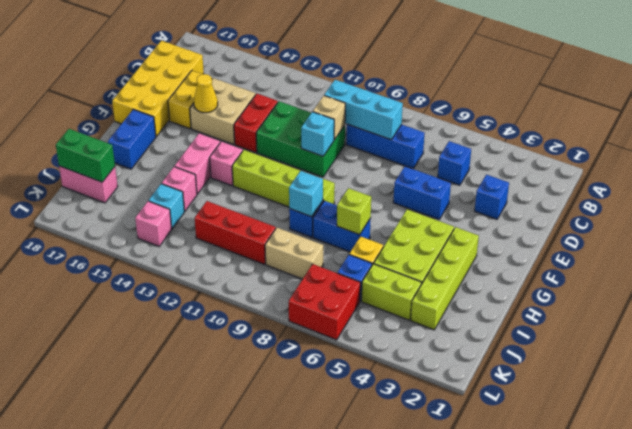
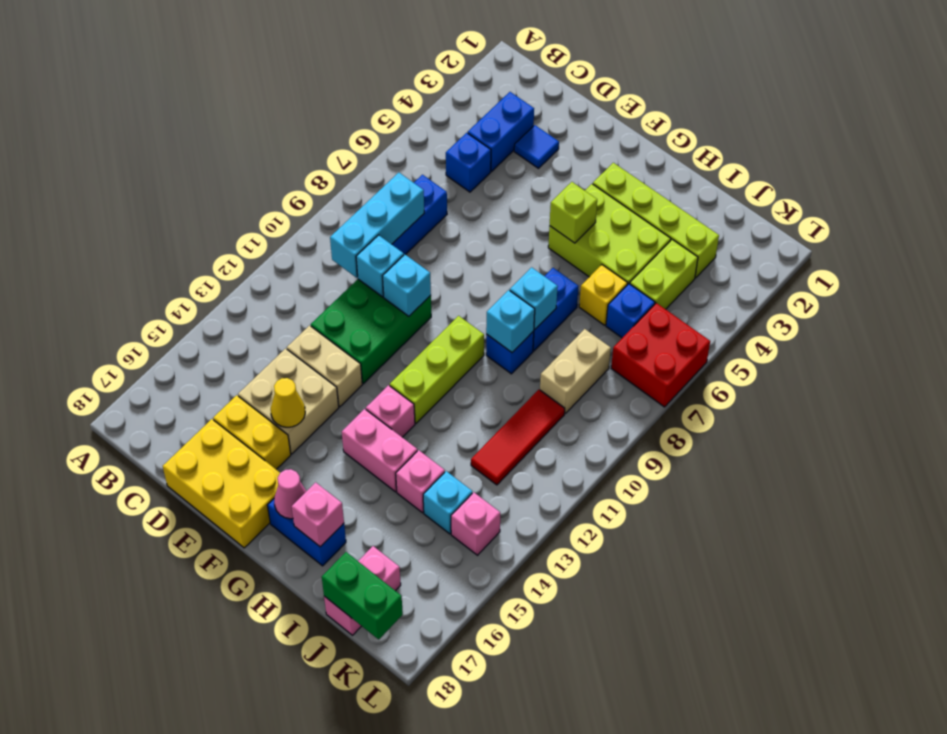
yellow 2x4 brick [112,41,204,137] -> yellow 2x3 brick [163,419,280,548]
blue 1x1 brick [475,175,509,219] -> blue 1x1 tile [514,125,559,168]
tan 1x1 brick [313,96,345,140] -> cyan 1x1 brick [356,235,404,297]
red 1x2 brick [234,94,278,153] -> tan 1x2 brick [287,326,362,407]
blue 1x2 brick [393,166,451,219] -> blue 1x2 brick moved to [468,92,534,171]
lime 1x4 brick [232,150,335,207] -> lime 1x3 brick [390,316,484,423]
none -> pink 1x1 cone [274,469,306,519]
lime 1x1 brick [337,188,371,235] -> lime 1x1 brick moved to [550,182,597,243]
none -> cyan 1x1 brick [510,267,558,330]
none -> pink 1x1 brick [292,482,344,547]
red 1x3 brick [195,201,276,264] -> red 1x3 tile [471,390,565,485]
green 1x2 brick [56,129,115,182] -> green 1x2 brick turned to [322,552,403,639]

